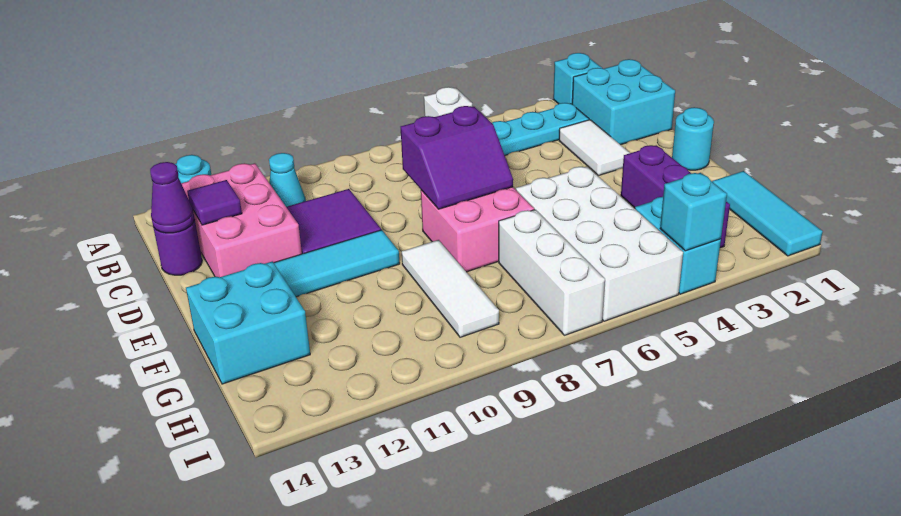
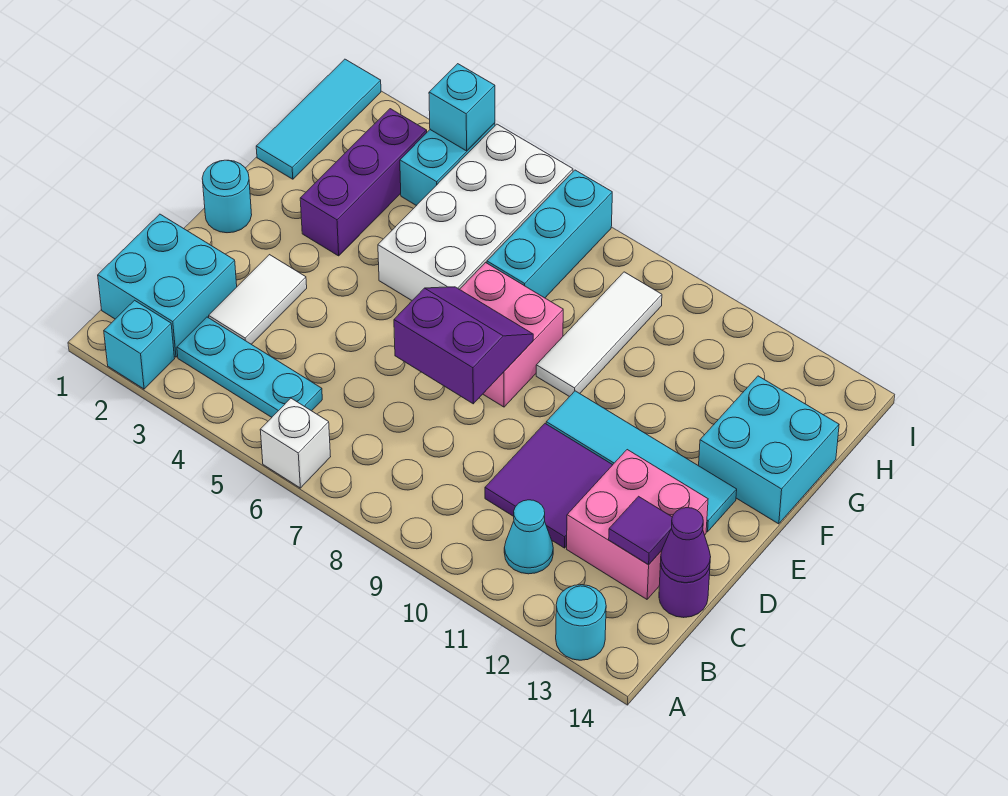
pink 2x3 brick [181,163,302,277] -> pink 2x2 brick [567,450,708,599]
white 1x3 brick [499,210,605,335] -> cyan 1x3 brick [487,170,612,298]

